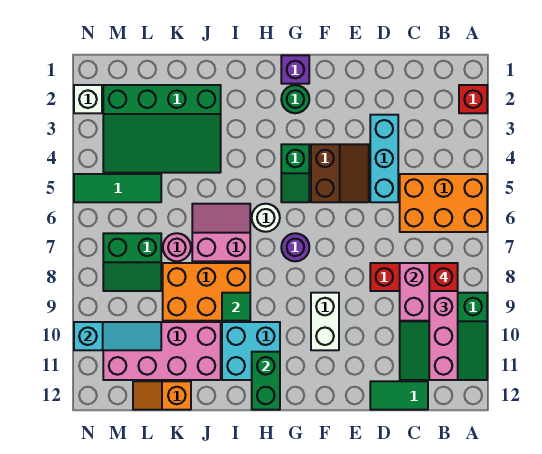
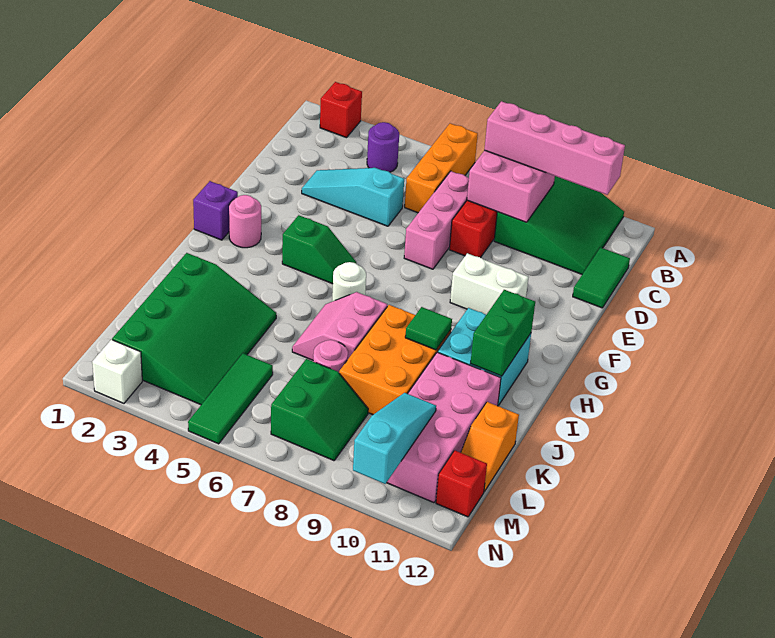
orange 2x3 brick [400,174,487,232] -> orange 1x3 brick [405,123,478,213]
red 1x1 brick [429,263,458,291] -> red 1x1 brick moved to [436,450,487,517]
none -> pink 1x3 brick [404,171,469,269]
cyan 1x3 brick [370,115,398,202] -> cyan 1x3 slope [302,168,404,226]
brown 2x2 slope [311,144,369,202] -> none
green 1x1 round brick [281,85,309,113] -> pink 1x1 round brick [229,195,261,248]
purple 1x1 round brick [281,233,309,261] -> purple 1x1 round brick moved to [367,122,399,172]
green 1x2 brick [252,352,280,410] -> green 1x2 brick turned to [470,290,535,376]

